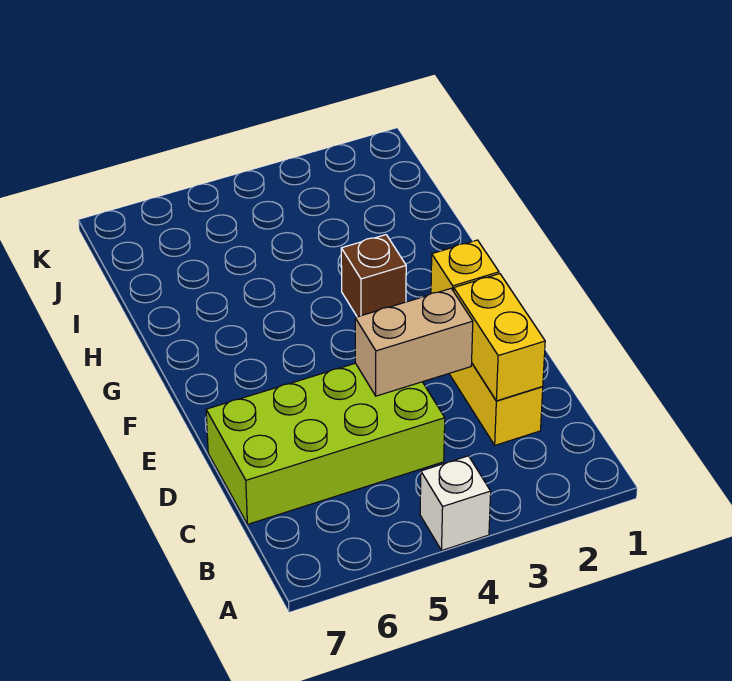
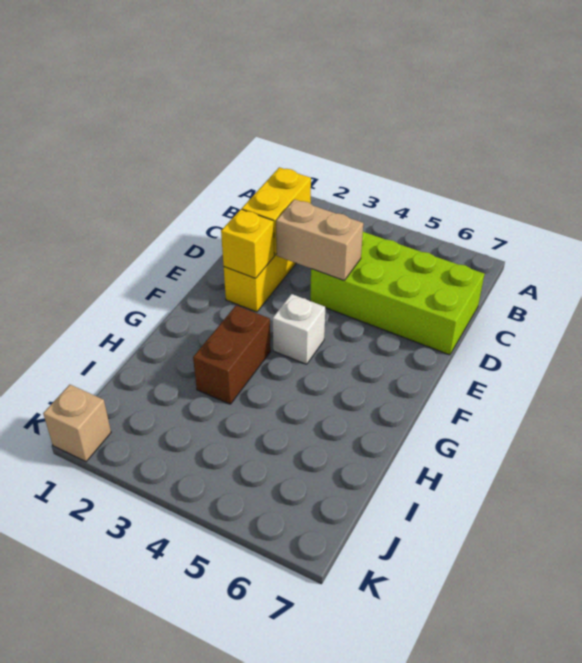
white 1x1 brick [420,456,491,550] -> white 1x1 brick moved to [273,294,325,364]
brown 1x1 brick [341,235,406,317] -> brown 1x2 brick [193,305,271,404]
none -> tan 1x1 brick [43,385,111,462]

